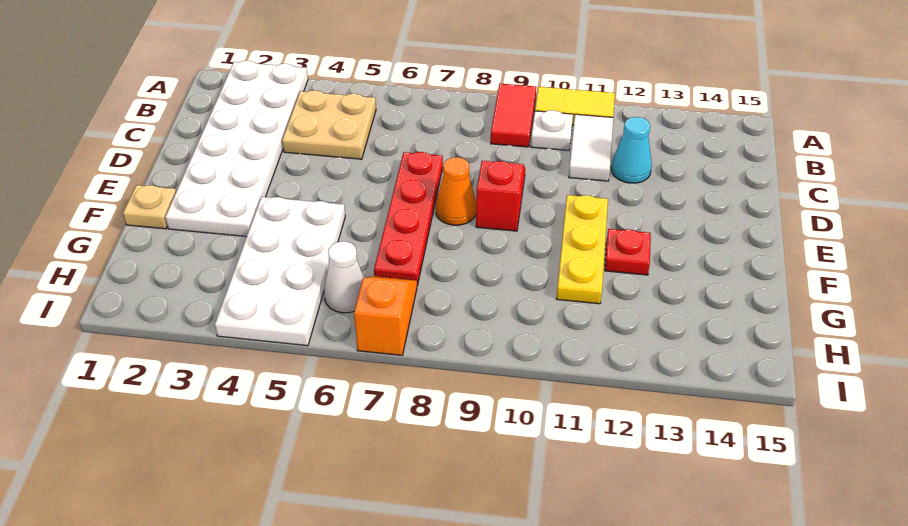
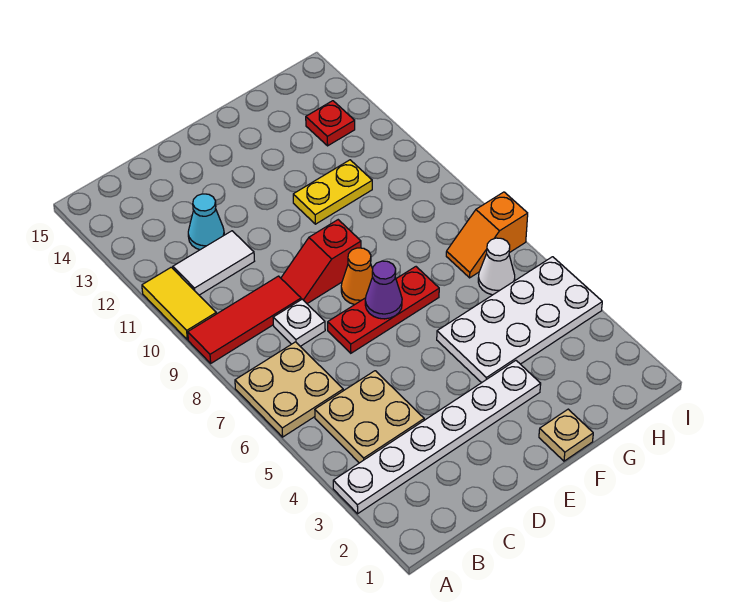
white 2x6 plate [165,60,308,237] -> white 1x6 plate [333,361,541,514]
none -> tan 2x2 plate [235,342,343,437]
red 1x2 tile [491,84,536,147] -> red 1x3 tile [188,276,301,363]
white 1x1 plate [531,110,573,151] -> white 1x1 plate moved to [273,299,325,346]
red 1x4 plate [374,152,443,285] -> red 1x3 plate [328,267,439,353]
none -> purple 1x1 cone [365,261,402,319]
yellow 1x3 plate [556,195,608,304] -> yellow 1x2 plate [293,160,372,224]
red 1x1 plate [605,229,651,275] -> red 1x1 plate moved to [306,101,355,146]

